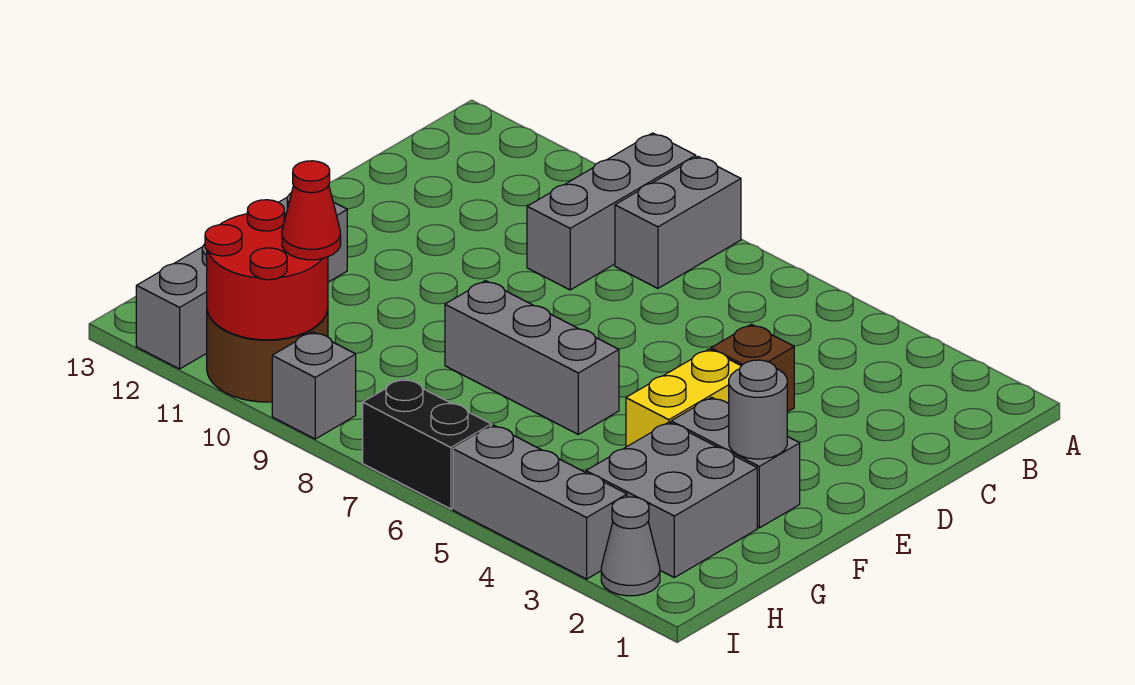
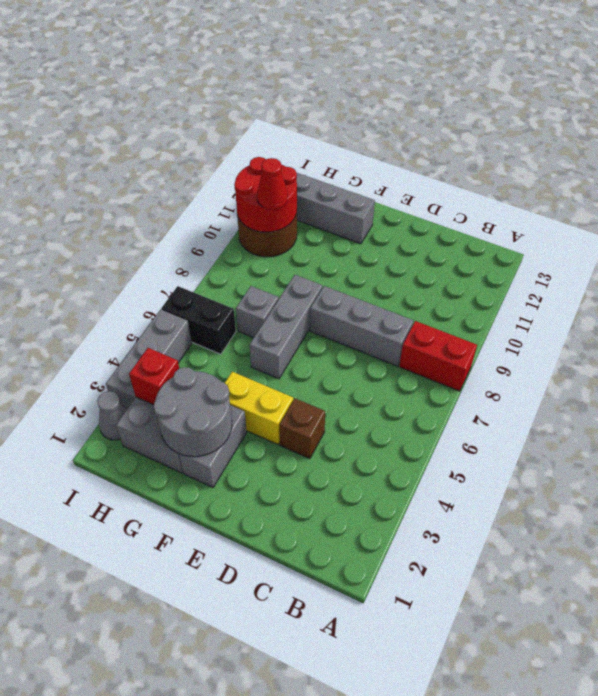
grey 1x2 brick [615,156,741,288] -> red 1x2 brick [399,321,477,391]
grey 1x3 brick [527,133,696,290] -> grey 1x3 brick moved to [310,286,414,366]
grey 1x1 round brick [729,360,787,459] -> grey 2x2 round brick [153,367,232,457]
none -> red 1x1 brick [129,348,179,405]
black 1x2 brick [363,379,491,509] -> black 1x2 brick turned to [161,286,236,354]
grey 1x1 brick [272,332,356,439] -> grey 1x1 brick moved to [236,286,279,338]

